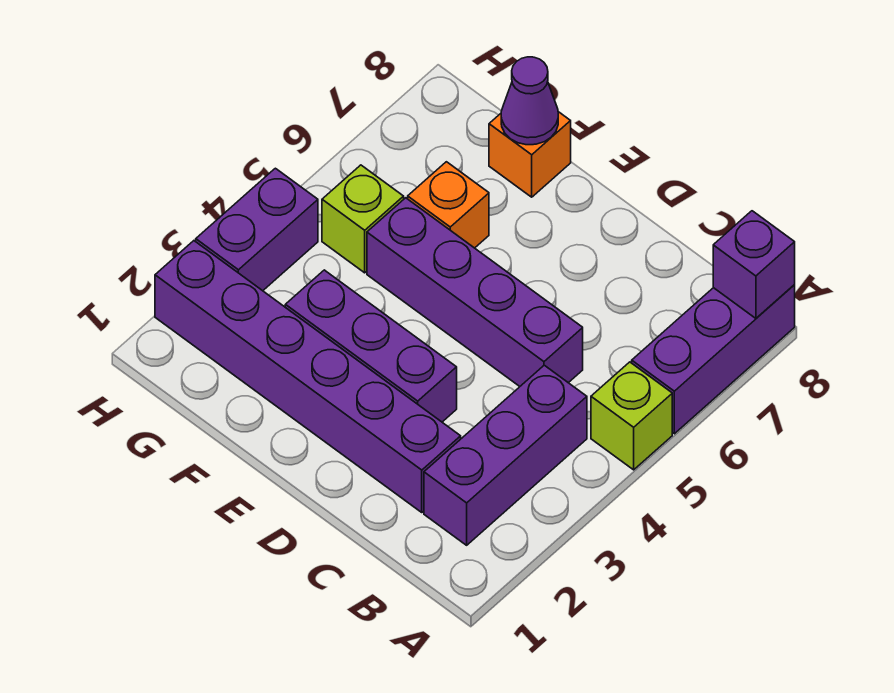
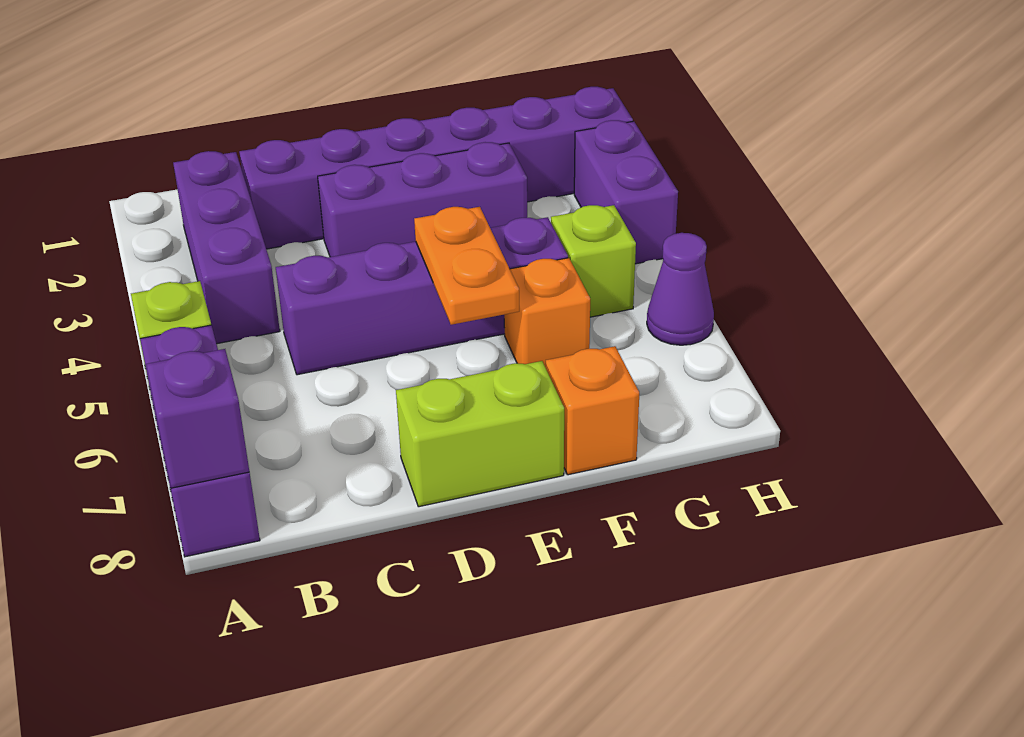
none -> lime 1x2 brick [396,361,564,507]
none -> orange 1x2 plate [414,207,519,325]
purple 1x1 cone [501,57,558,145] -> purple 1x1 cone moved to [647,233,714,345]

